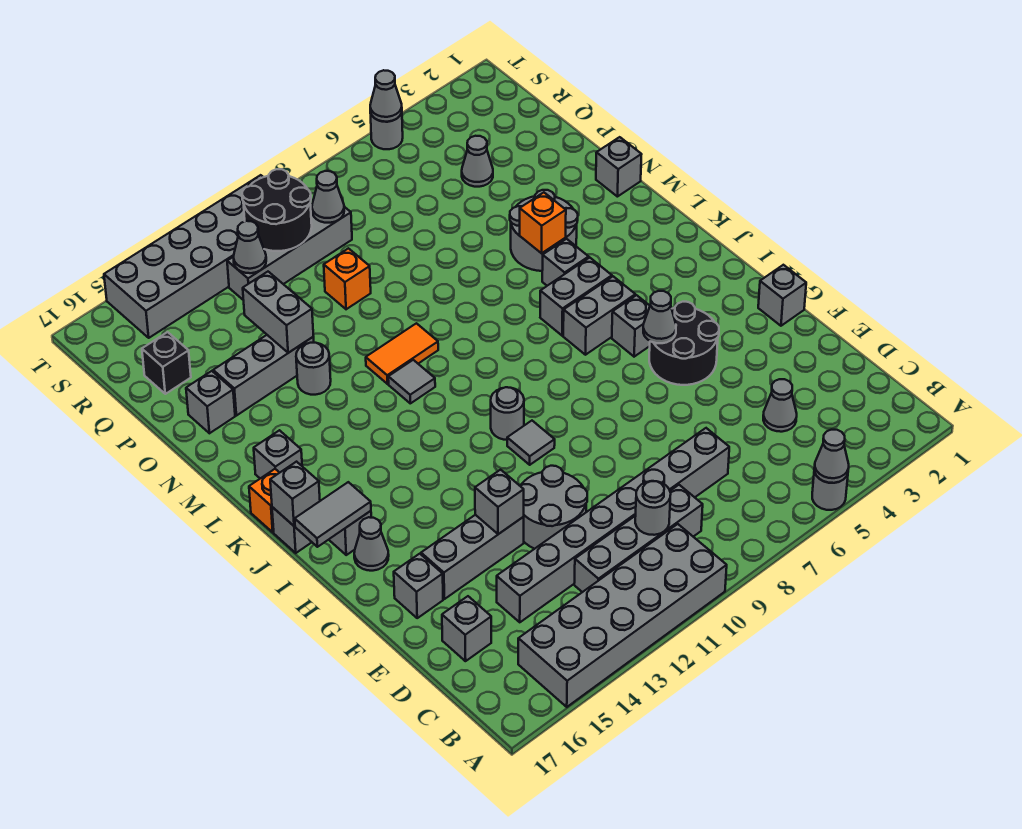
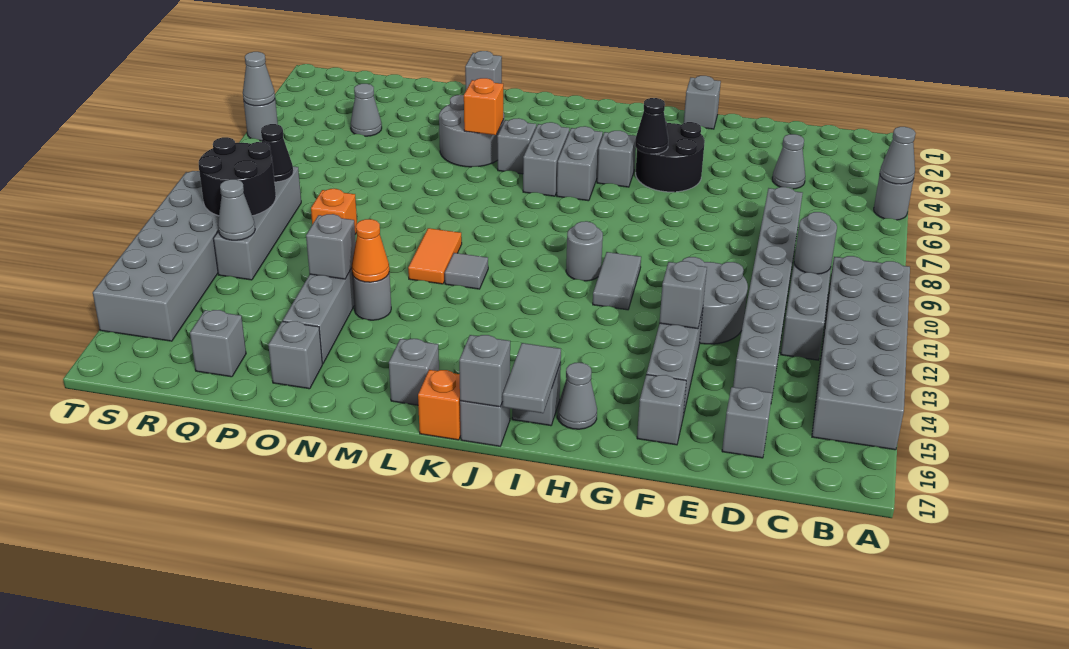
grey 1x1 cone [643,291,676,343] -> black 1x1 cone [635,98,668,154]
grey 1x1 tile [507,421,555,465] -> grey 1x2 tile [593,252,641,310]
none -> orange 1x1 cone [351,219,389,282]
grey 1x2 brick [243,272,313,353] -> grey 1x1 brick [306,214,356,279]
black 1x1 brick [142,332,191,394] -> grey 1x1 brick [190,310,246,377]
grey 1x1 cone [312,171,344,223] -> black 1x1 cone [261,124,293,182]

